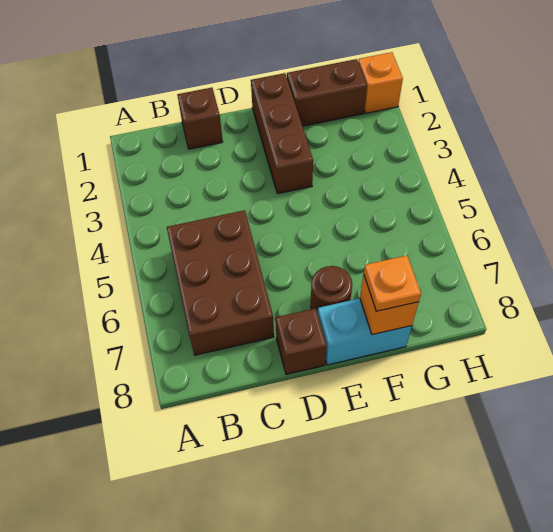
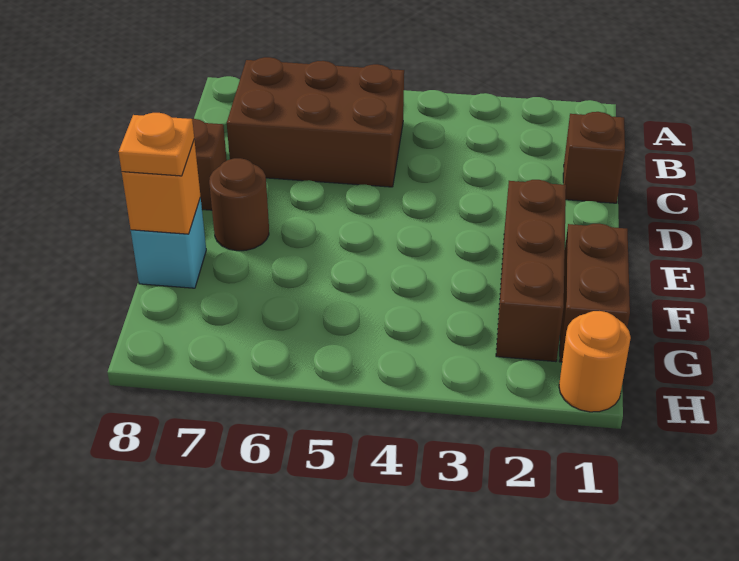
brown 1x3 brick [251,73,313,194] -> brown 1x3 brick turned to [496,180,566,362]
cyan 1x2 brick [318,298,412,365] -> cyan 1x1 brick [131,198,206,288]
orange 1x1 brick [358,52,403,113] -> orange 1x1 round brick [559,311,631,412]

